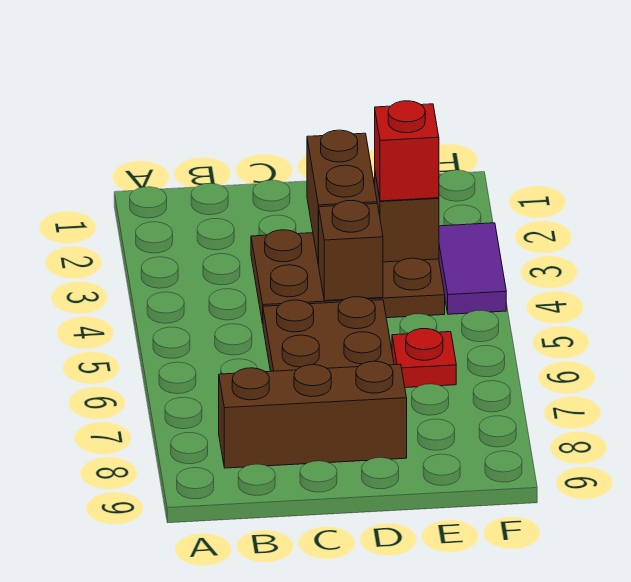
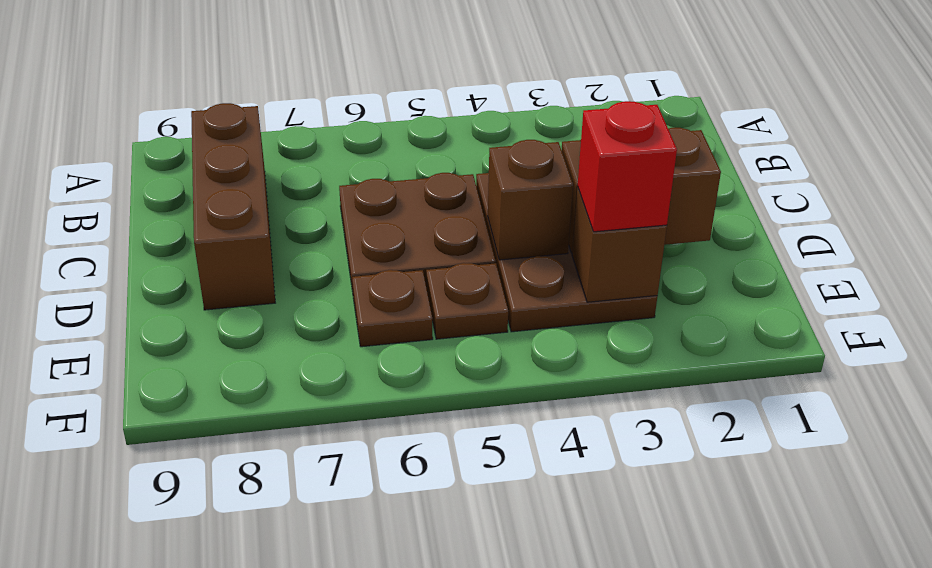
none -> brown 1x1 plate [426,263,508,339]
red 1x1 plate [392,329,456,388] -> brown 1x1 plate [352,270,433,347]
purple 1x2 tile [439,223,506,314] -> none

